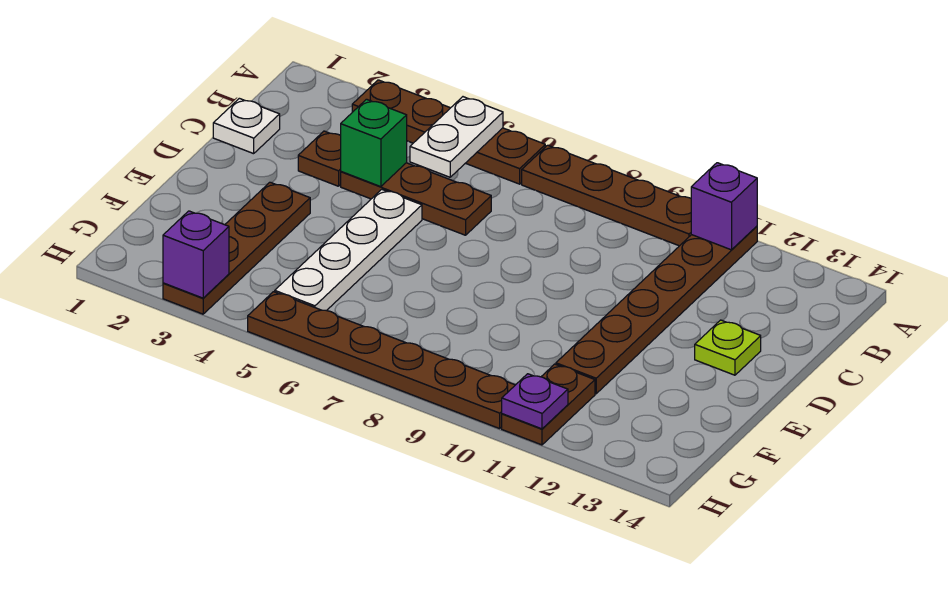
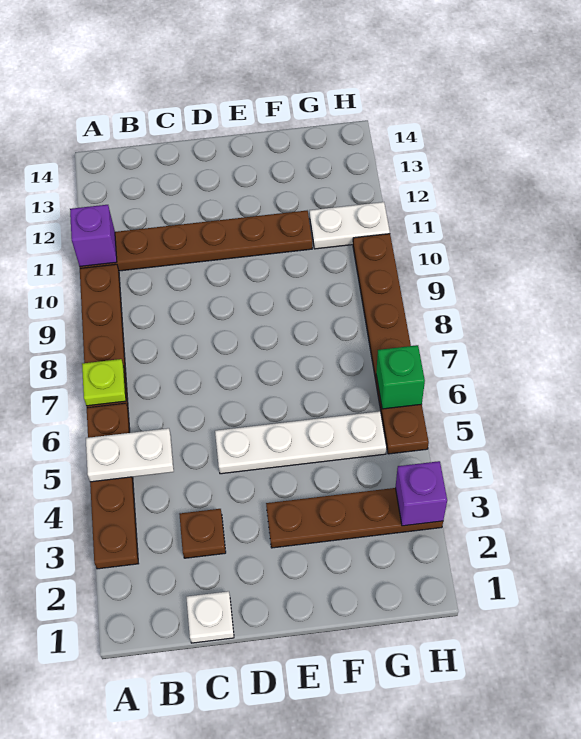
brown 1x3 plate [341,163,491,235] -> none
green 1x1 brick [341,99,407,187] -> green 1x1 brick moved to [376,345,425,409]
lime 1x1 plate [695,320,761,375] -> lime 1x1 plate moved to [82,359,126,406]
brown 1x2 plate [502,364,595,445] -> white 1x2 plate [310,202,390,249]
purple 1x1 plate [502,374,568,429] -> none

